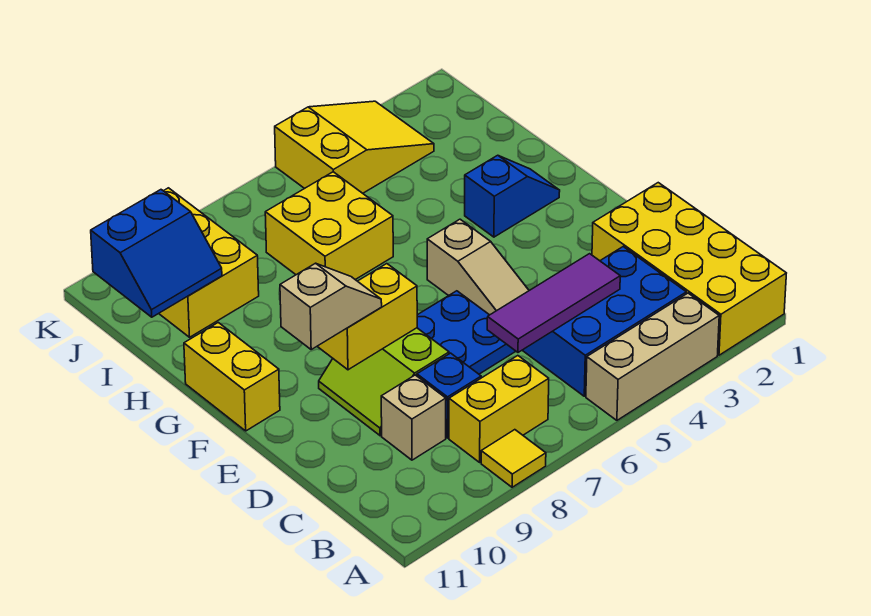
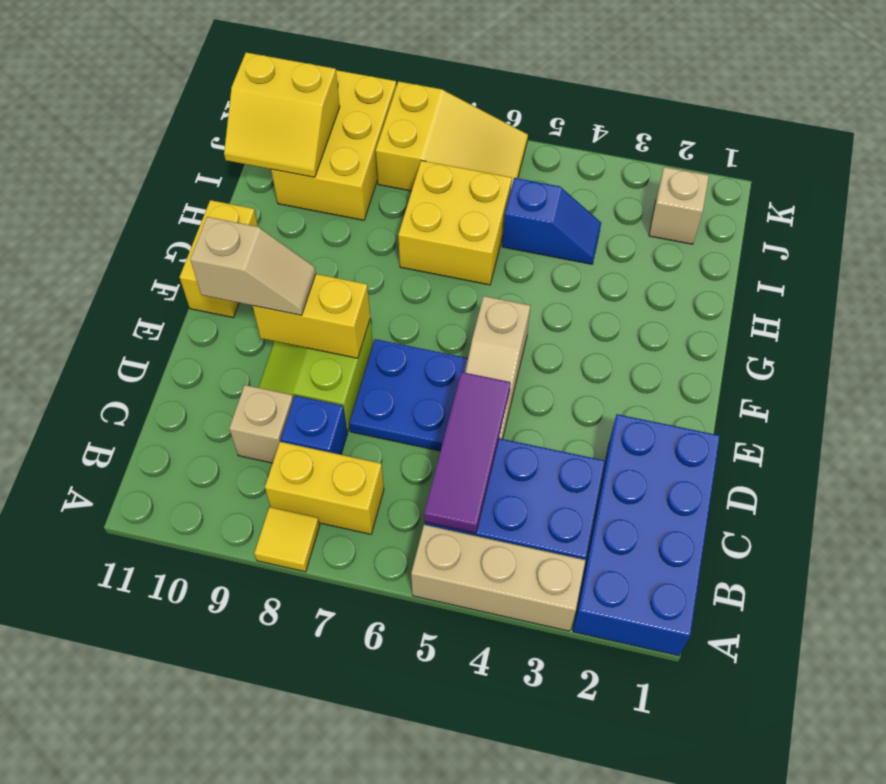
yellow 2x4 brick [592,183,786,355] -> blue 2x4 brick [573,414,720,656]
purple 1x3 tile [487,254,620,352] -> purple 1x3 tile turned to [424,372,511,533]
blue 1x2 slope [465,155,560,237] -> blue 1x2 slope moved to [502,178,601,264]
blue 2x2 slope [91,190,222,317] -> yellow 2x2 slope [224,52,340,177]
none -> tan 1x1 brick [649,167,709,244]
yellow 2x3 slope [275,101,434,193] -> yellow 2x3 slope moved to [376,81,528,191]

